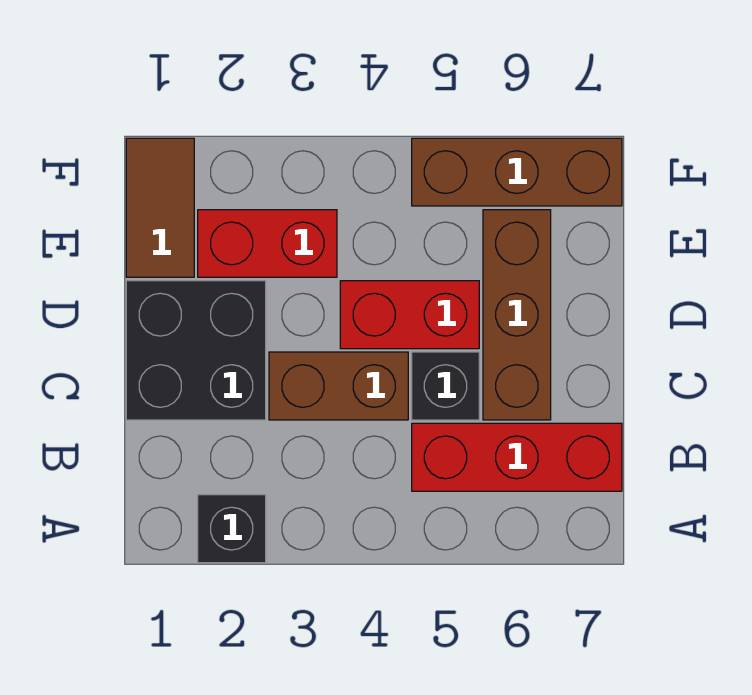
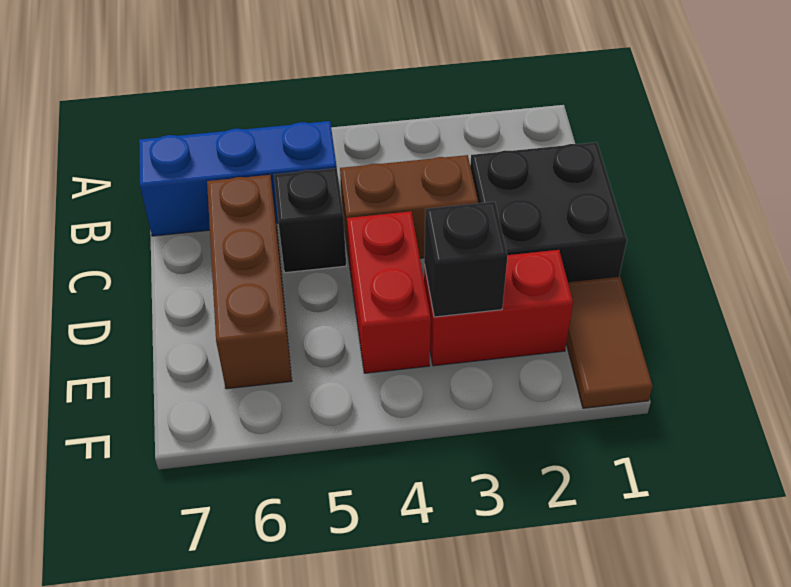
black 1x1 brick [198,495,266,563] -> black 1x1 brick moved to [424,202,508,317]
red 1x3 brick [412,423,622,491] -> blue 1x3 brick [139,121,337,236]
red 1x2 brick [340,281,479,349] -> red 1x2 brick turned to [347,211,431,373]
brown 1x3 brick [412,138,622,206] -> none

